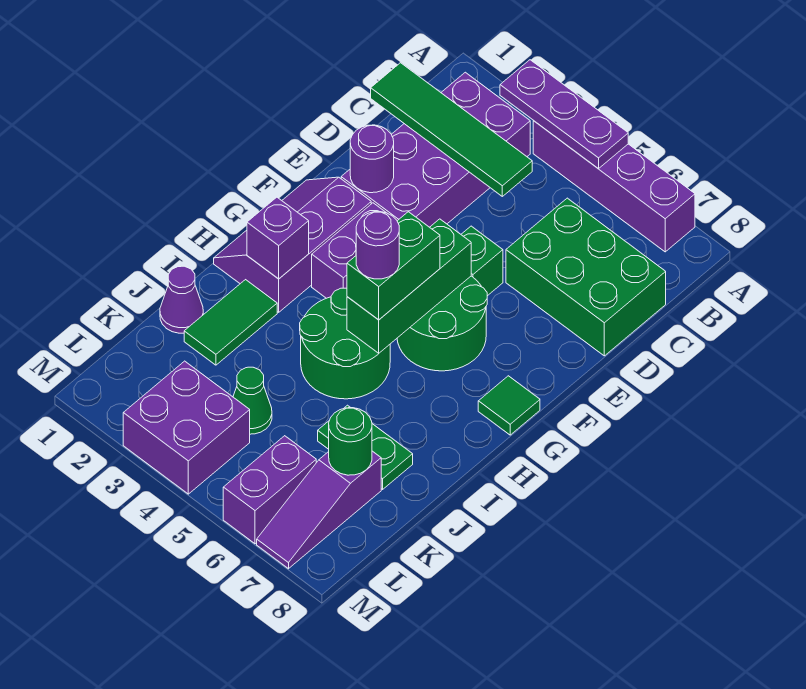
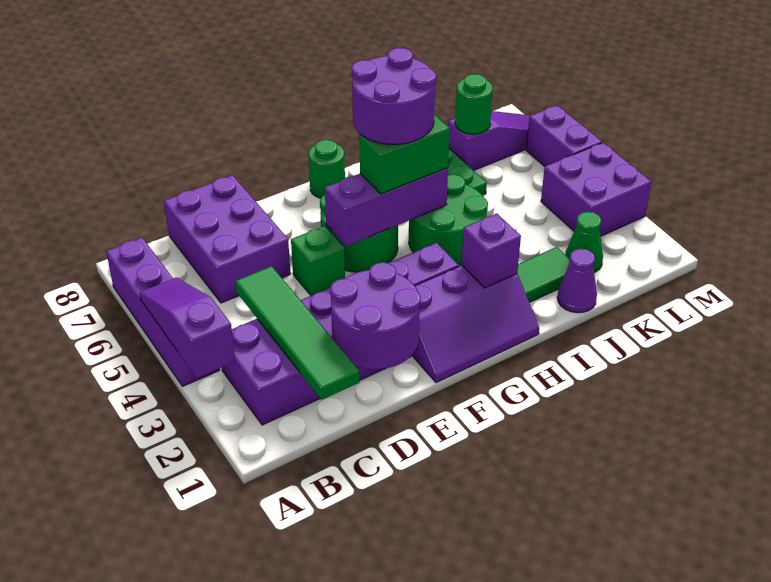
purple 1x3 plate [500,60,628,169] -> purple 1x3 slope [139,278,235,378]
green 2x3 brick [506,198,666,356] -> purple 2x3 brick [164,175,291,303]
purple 1x1 round brick [350,125,394,193] -> purple 2x2 round brick [330,262,421,369]
green 1x3 brick [347,219,471,353] -> purple 1x3 brick [325,168,448,246]
green 1x1 tile [478,376,540,435] -> green 1x1 round brick [308,140,345,198]
purple 1x1 round brick [356,212,399,279] -> purple 2x2 round brick [352,48,436,144]
green 1x1 cone [233,367,272,434] -> green 1x1 cone moved to [565,212,603,273]
purple 1x2 brick [223,436,316,544] -> purple 1x2 brick turned to [526,105,602,166]

